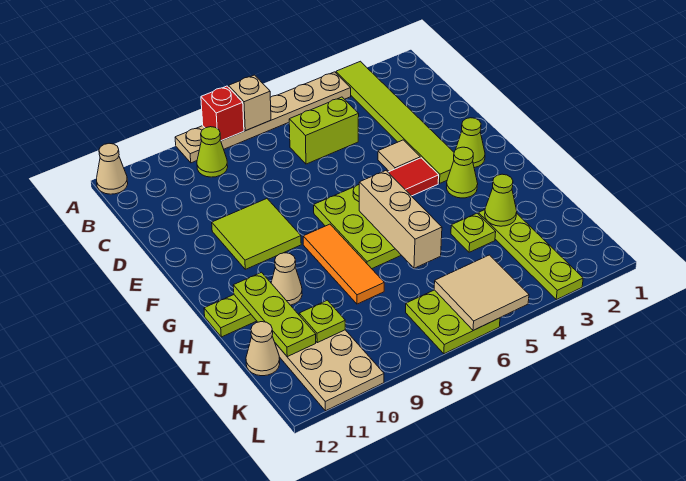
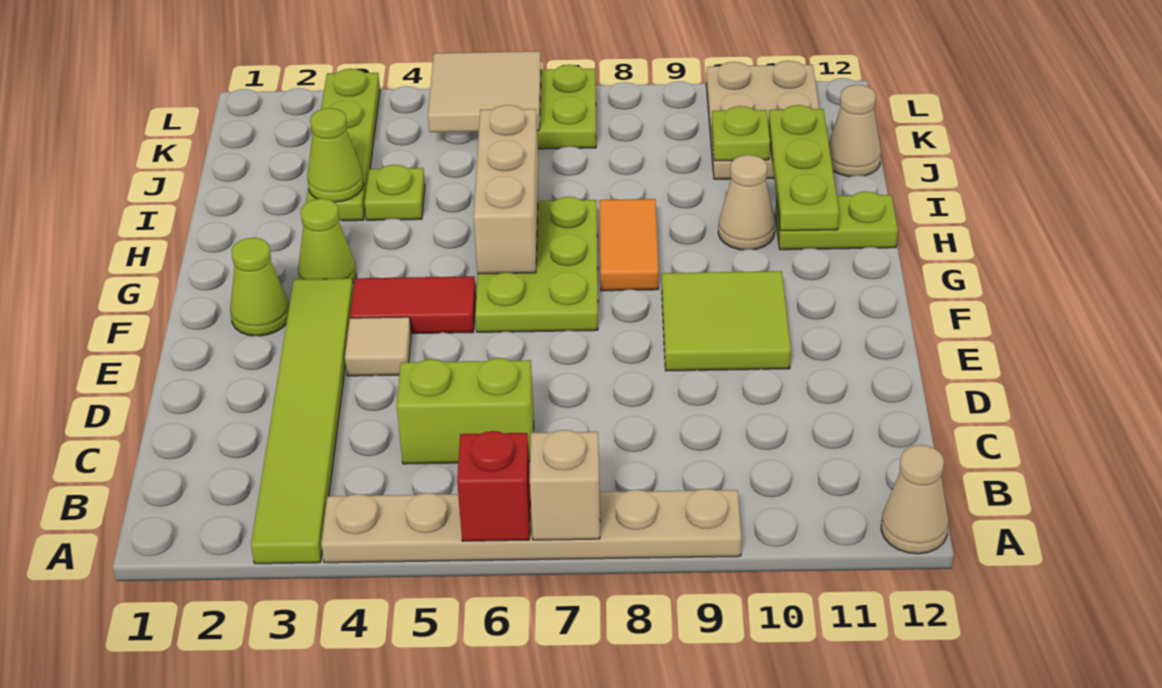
red 1x1 brick [201,86,244,141] -> red 1x1 brick moved to [457,431,530,541]
lime 1x1 cone [197,127,228,177] -> none
orange 1x3 tile [303,224,384,304] -> orange 1x2 tile [599,199,659,291]

